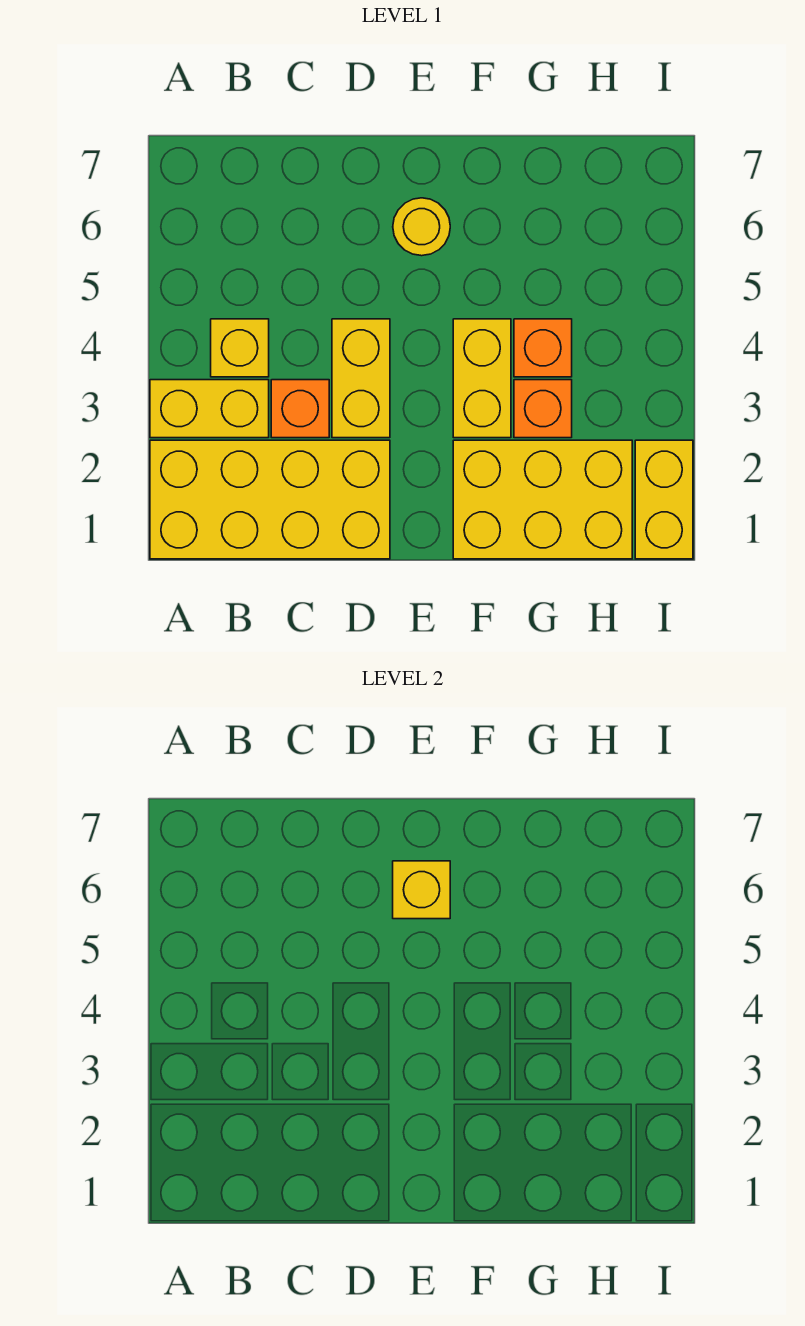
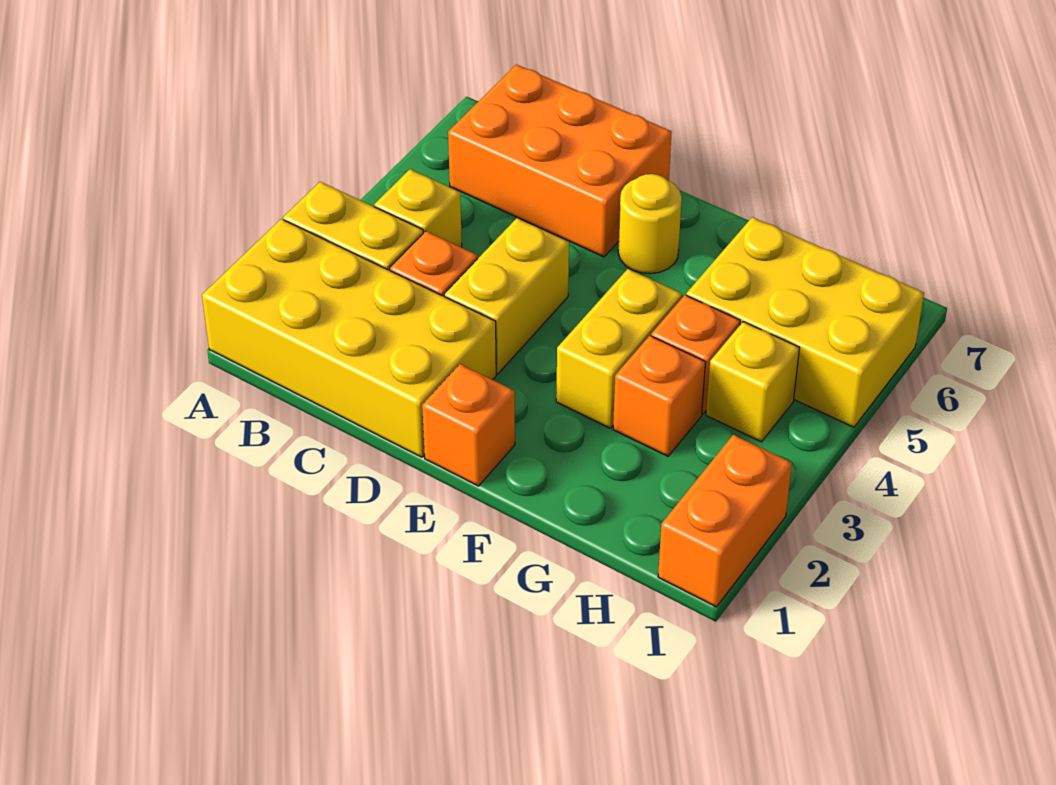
none -> orange 2x3 brick [448,64,672,257]
none -> orange 1x1 brick [422,364,515,486]
yellow 1x1 brick [393,861,450,919] -> yellow 1x1 brick moved to [706,322,799,442]
yellow 2x3 brick [453,440,632,559] -> yellow 2x3 brick moved to [686,217,924,427]
yellow 1x2 brick [635,440,693,559] -> orange 1x2 brick [658,435,792,607]

